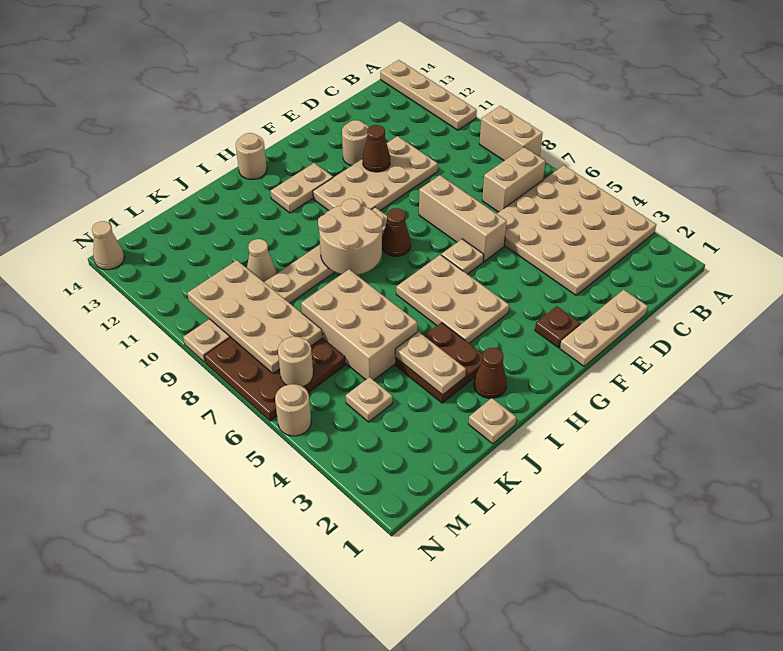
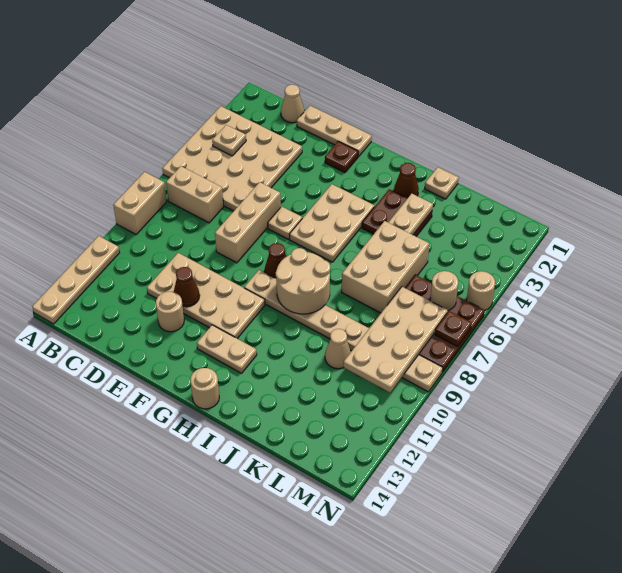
tan 1x1 plate [346,377,392,422] -> tan 1x1 plate moved to [212,125,246,156]
none -> brown 1x1 plate [435,311,472,347]
tan 1x1 cone [92,221,124,270] -> tan 1x1 cone moved to [281,85,304,123]

